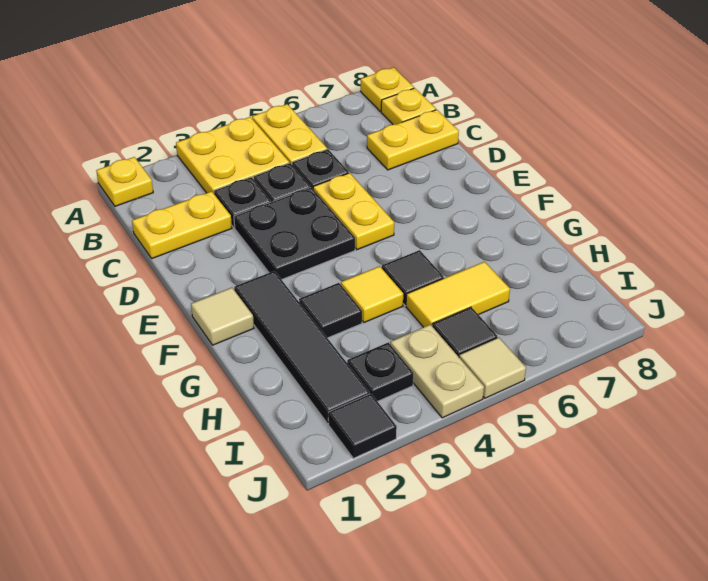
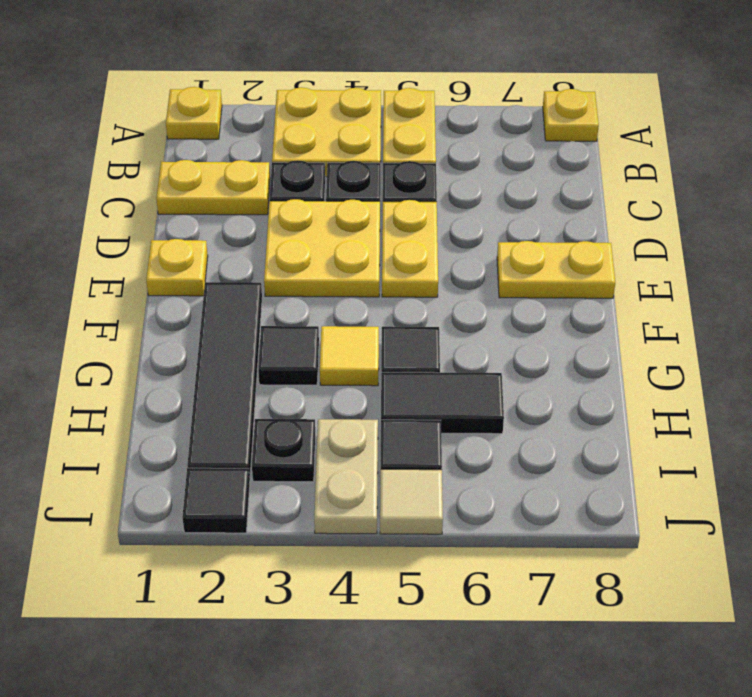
yellow 1x1 plate [381,88,436,125] -> yellow 1x1 plate moved to [146,239,208,296]
yellow 1x2 plate [367,110,459,170] -> yellow 1x2 plate moved to [497,241,615,298]
black 2x2 plate [234,187,355,280] -> yellow 2x2 plate [264,199,380,297]
tan 1x1 tile [191,288,254,345] -> none
yellow 1x2 tile [406,262,510,327] -> black 1x2 tile [381,372,504,434]

